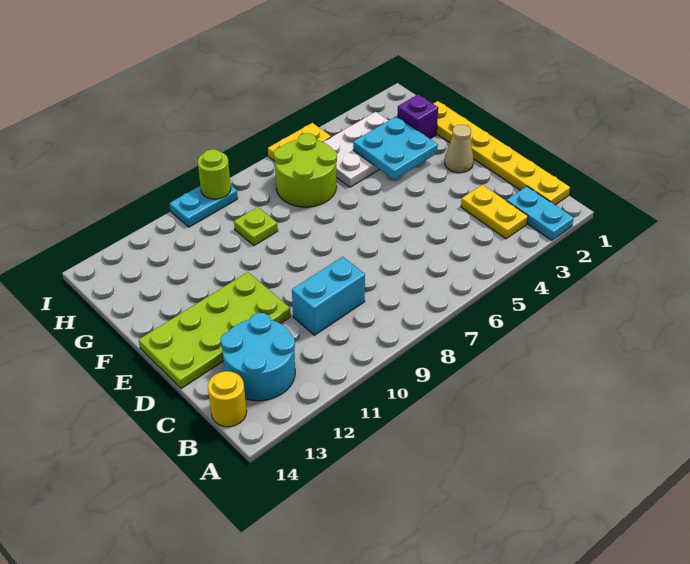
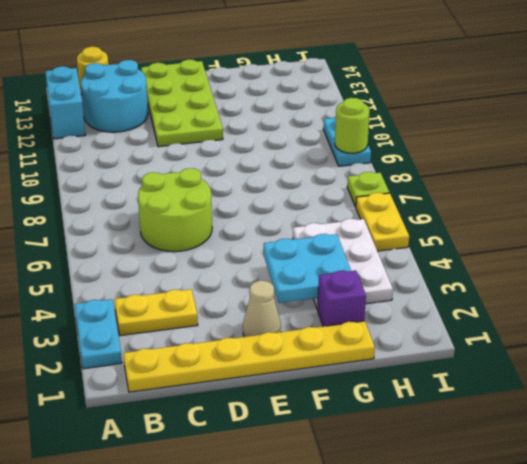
cyan 1x2 plate [506,186,574,240] -> cyan 1x2 plate turned to [74,299,122,369]
cyan 1x2 brick [292,257,365,335] -> cyan 1x2 brick moved to [45,66,85,139]
lime 2x2 round brick [274,133,337,207] -> lime 2x2 round brick moved to [138,168,212,252]
lime 1x1 plate [234,207,278,246] -> lime 1x1 plate moved to [347,172,389,207]

